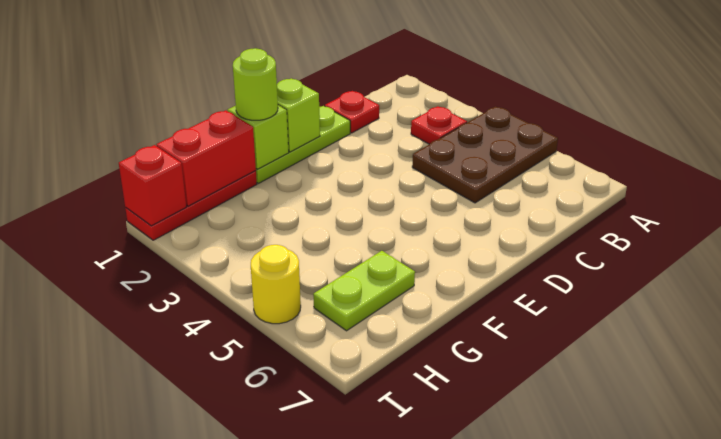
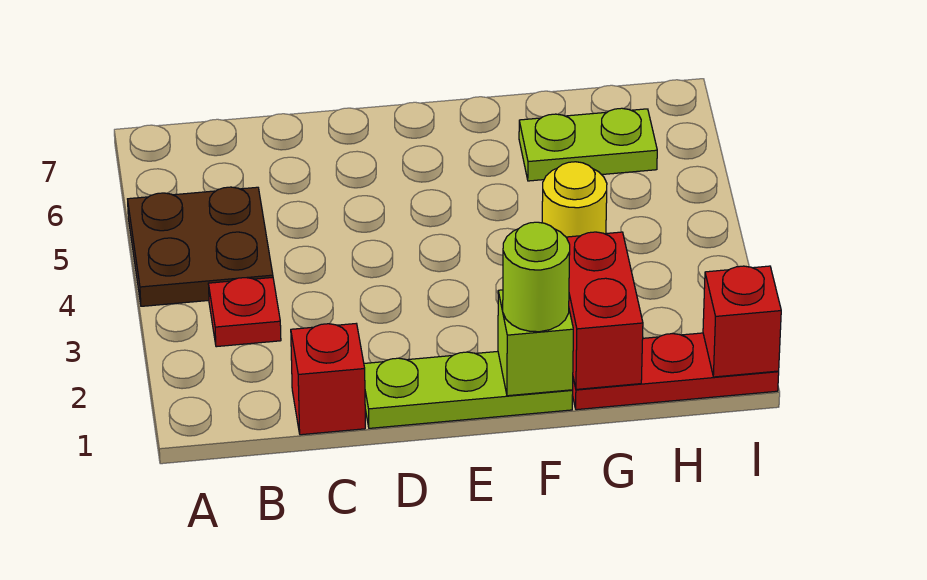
brown 2x3 plate [412,106,558,203] -> brown 2x2 plate [128,187,273,306]
red 1x1 plate [325,91,379,133] -> red 1x1 brick [291,324,365,435]
lime 1x1 brick [277,78,320,152] -> none
red 1x2 brick [156,110,256,206] -> red 1x2 brick turned to [566,232,643,389]
yellow 1x1 round brick [251,245,301,324] -> yellow 1x1 round brick moved to [542,162,607,237]

